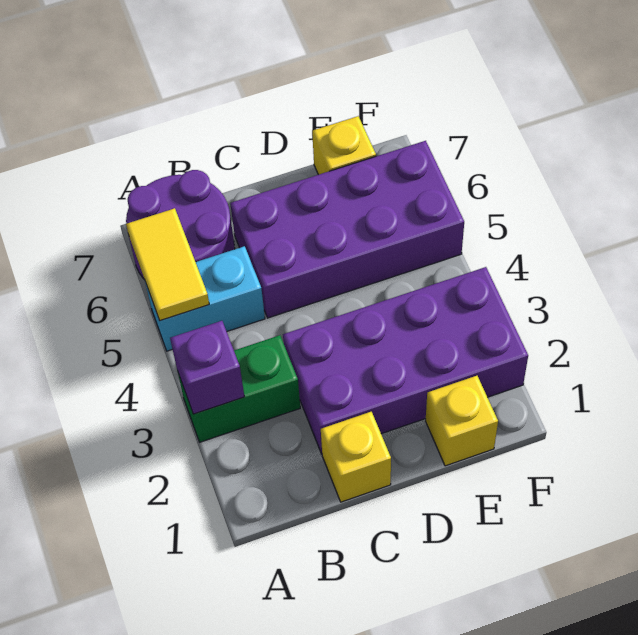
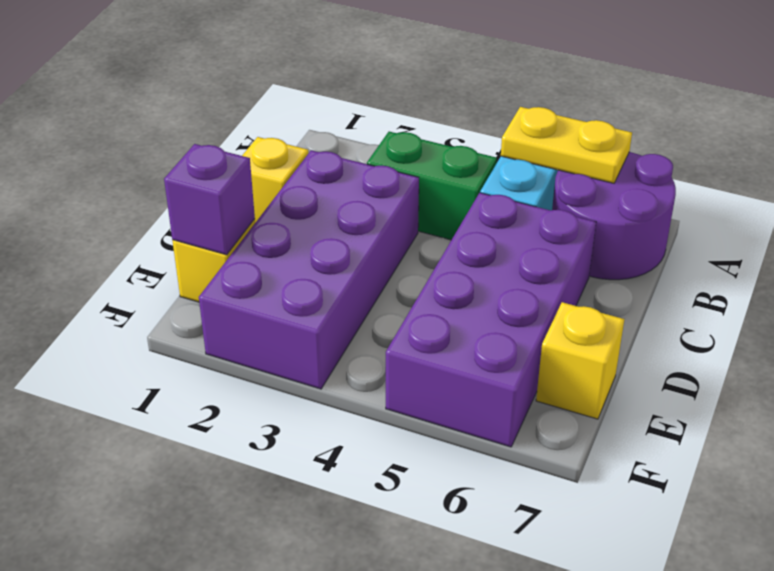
green 1x2 brick [178,335,300,442] -> green 1x2 brick turned to [367,132,497,240]
purple 1x1 brick [170,321,244,414] -> purple 1x1 brick moved to [164,144,255,255]
yellow 1x2 tile [126,208,209,321] -> yellow 1x2 plate [501,107,632,183]

